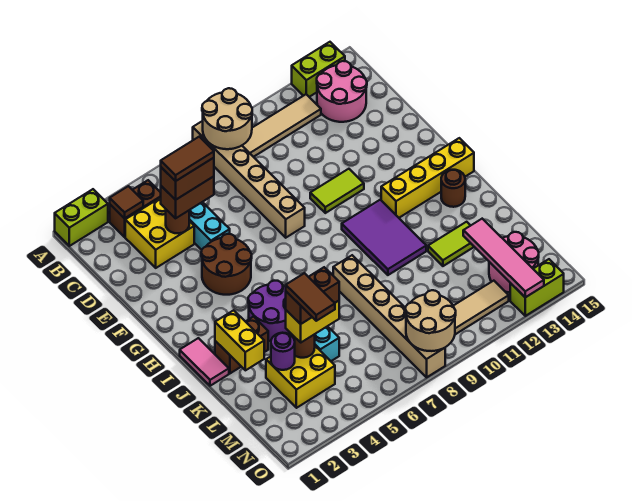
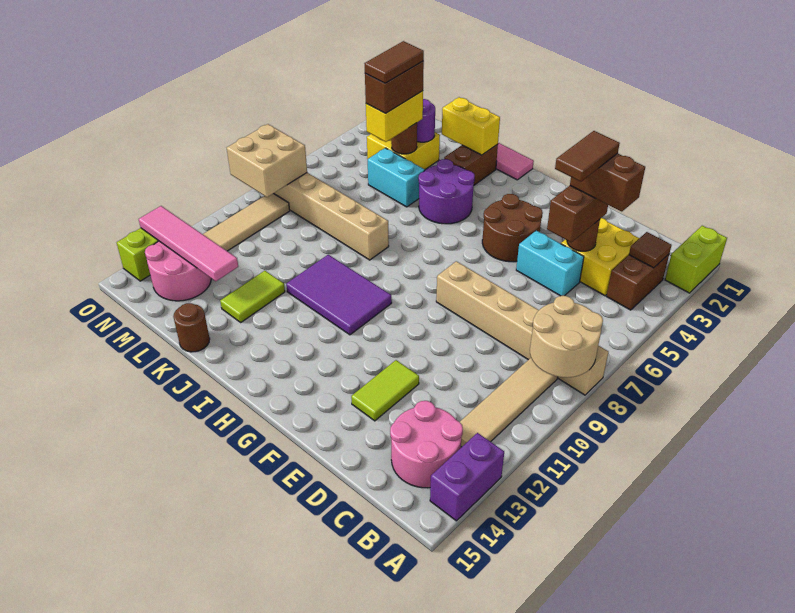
lime 1x2 brick [292,42,345,97] -> purple 1x2 brick [430,433,504,521]
brown 1x2 brick [161,158,214,200] -> brown 1x2 brick turned to [570,153,645,212]
lime 1x2 tile [310,169,364,213] -> lime 1x2 tile moved to [351,360,419,421]
yellow 1x4 brick [381,138,474,218] -> none
brown 1x1 round brick [441,170,465,207] -> brown 1x1 round brick moved to [173,303,210,352]
brown 1x2 tile [286,273,335,321] -> brown 1x2 tile turned to [364,41,424,83]
tan 2x2 round brick [405,290,456,351] -> tan 2x2 brick [227,124,307,197]

